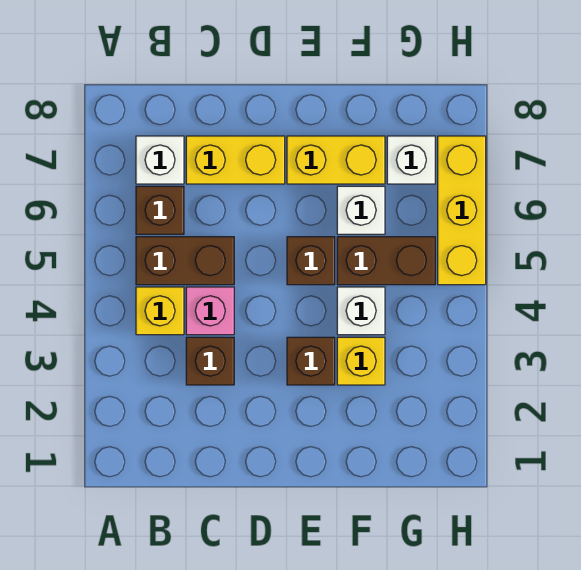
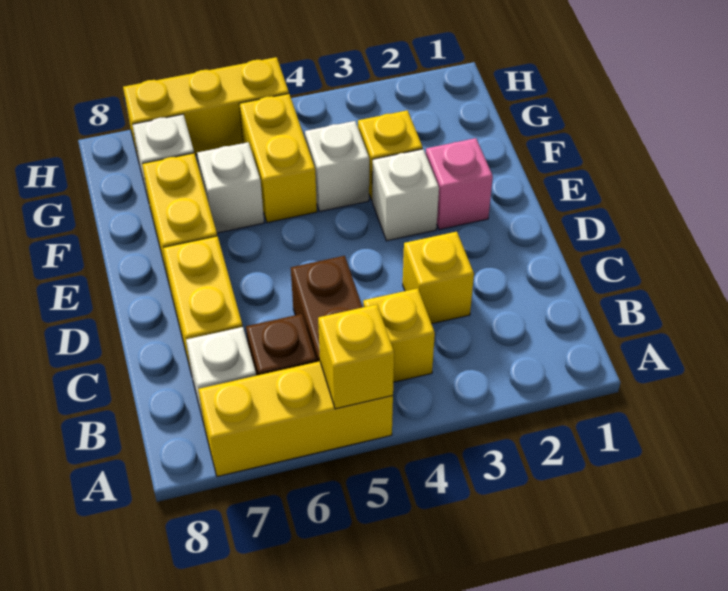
none -> yellow 1x3 brick [198,361,393,477]
none -> yellow 1x1 brick [318,304,394,409]
brown 1x1 brick [186,337,234,385] -> yellow 1x1 brick [403,232,474,324]
pink 1x1 brick [186,287,234,335] -> pink 1x1 brick moved to [426,138,493,230]
brown 1x1 brick [287,337,335,385] -> white 1x1 brick [372,149,439,241]
brown 1x1 brick [287,237,335,285] -> none
brown 1x2 brick [337,237,435,285] -> yellow 1x2 brick [239,94,317,223]

